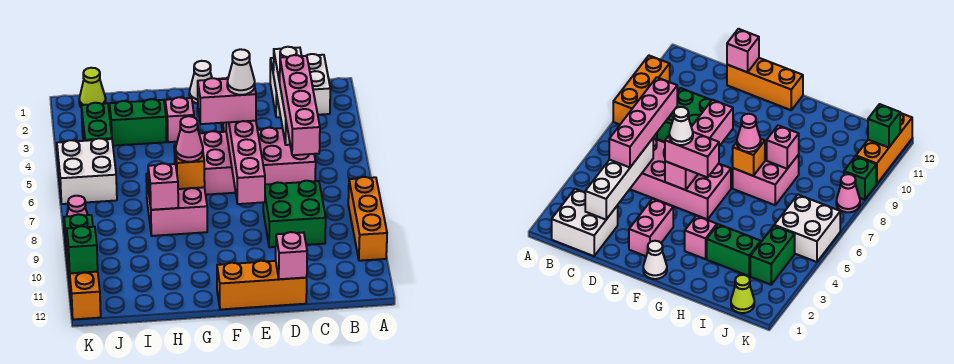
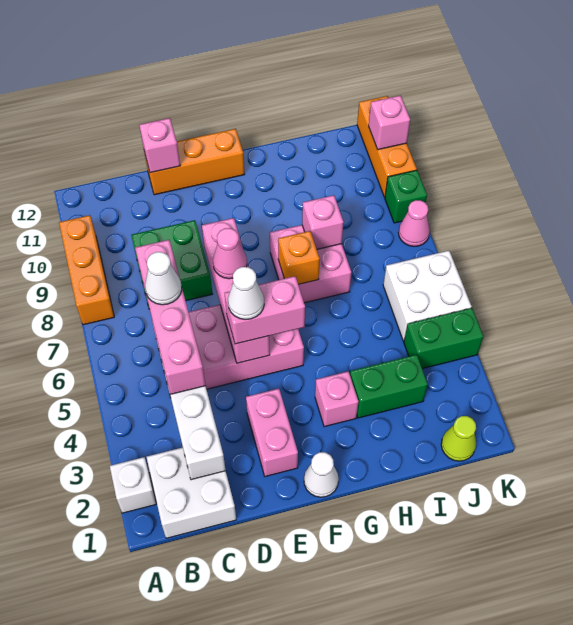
none -> white 1x1 brick [110,457,156,513]
none -> white 1x1 cone [145,252,182,305]
pink 1x1 cone [176,116,203,162] -> pink 1x1 cone moved to [213,228,247,279]
green 1x2 brick [81,103,112,141] -> green 1x2 brick turned to [404,308,483,369]
green 1x1 brick [67,226,98,273] -> pink 1x1 brick [369,95,410,150]

